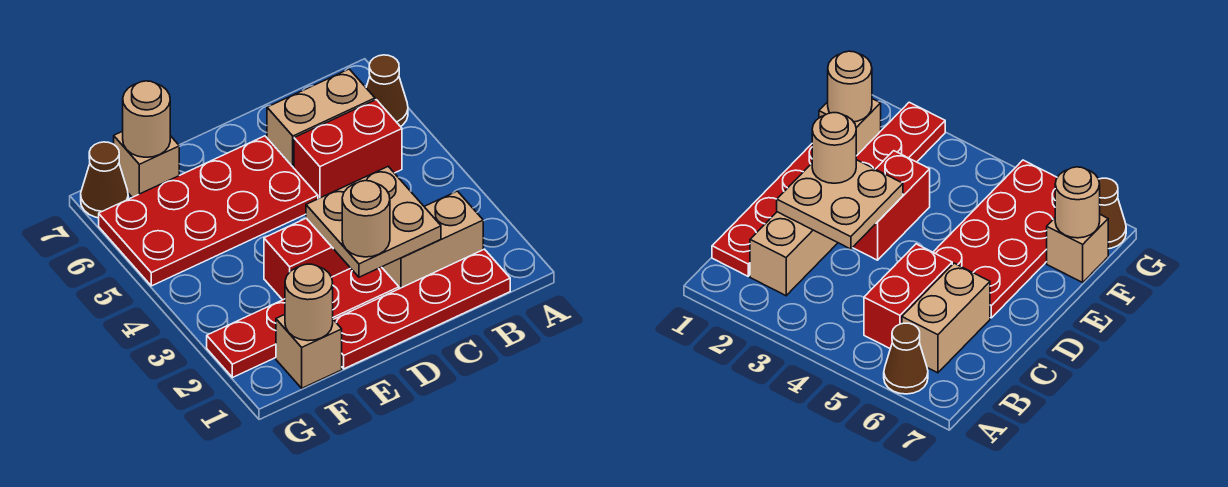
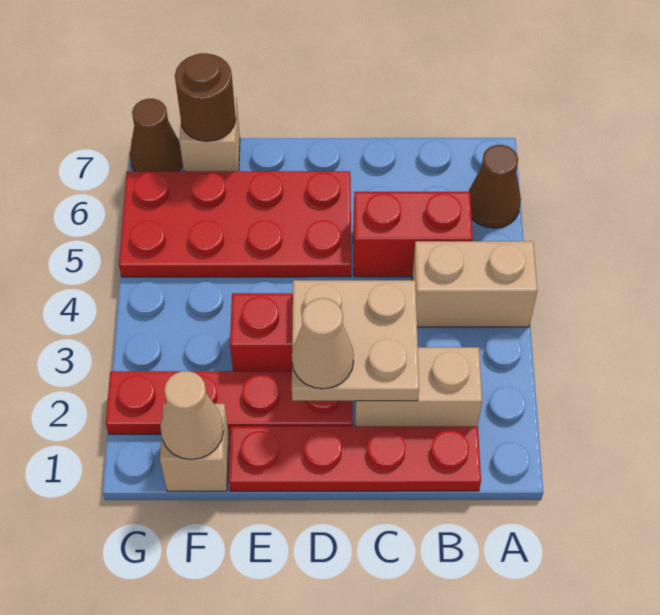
tan 1x2 brick [267,69,375,168] -> tan 1x2 brick moved to [412,241,537,327]
tan 1x1 round brick [342,181,390,257] -> tan 1x1 cone [292,298,354,389]
tan 1x1 round brick [285,264,333,341] -> tan 1x1 cone [160,371,224,459]
tan 1x1 round brick [123,81,170,157] -> brown 1x1 round brick [175,53,236,141]

